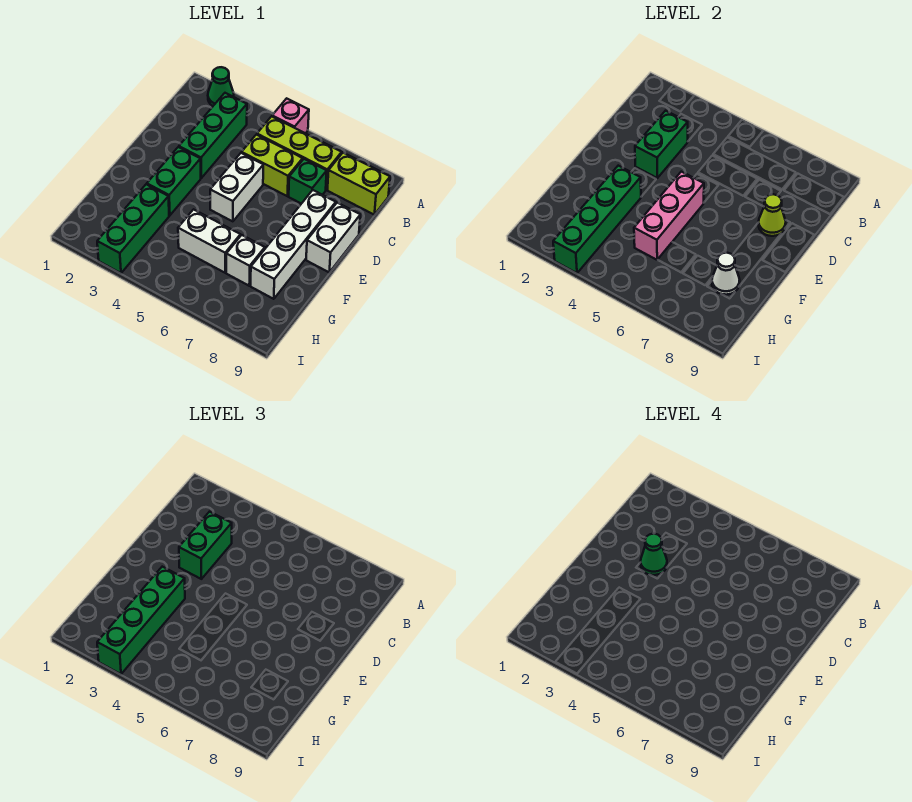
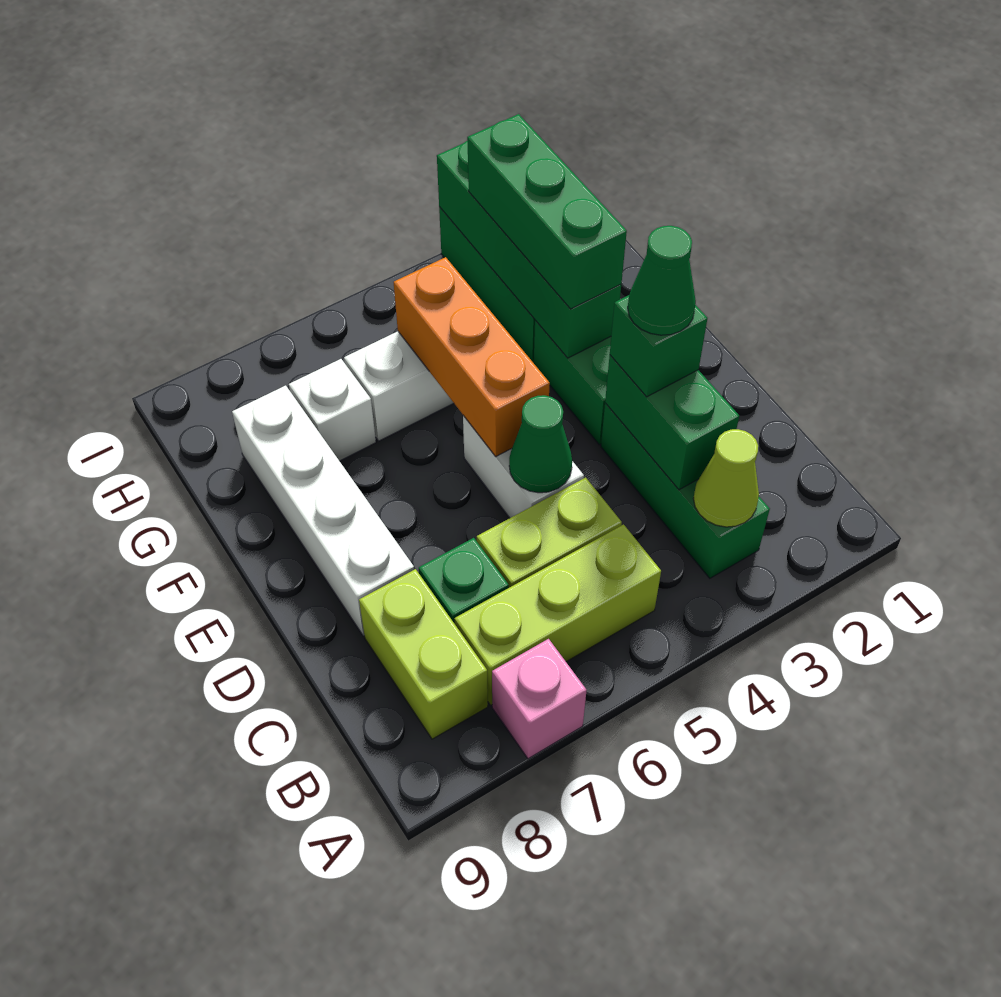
green 1x1 cone [208,67,234,106] -> green 1x1 cone moved to [509,395,572,493]
pink 1x1 brick [272,98,309,133] -> pink 1x1 brick moved to [492,639,587,759]
lime 1x2 brick [327,153,390,214] -> lime 1x2 brick turned to [359,569,488,739]
green 1x2 brick [179,512,232,579] -> green 1x1 brick [610,295,707,397]
lime 1x1 cone [758,194,786,236] -> lime 1x1 cone moved to [693,429,759,527]
white 1x2 brick [306,203,360,272] -> none
pink 1x3 brick [634,172,704,260] -> orange 1x3 brick [394,257,550,457]
green 1x4 brick [97,567,185,674] -> green 1x3 brick [467,114,627,309]
white 1x1 cone [712,253,740,295] -> none

